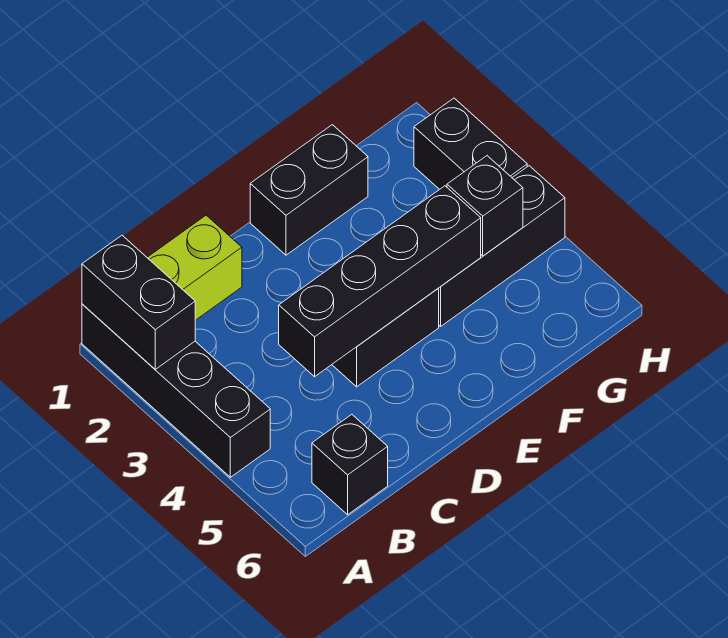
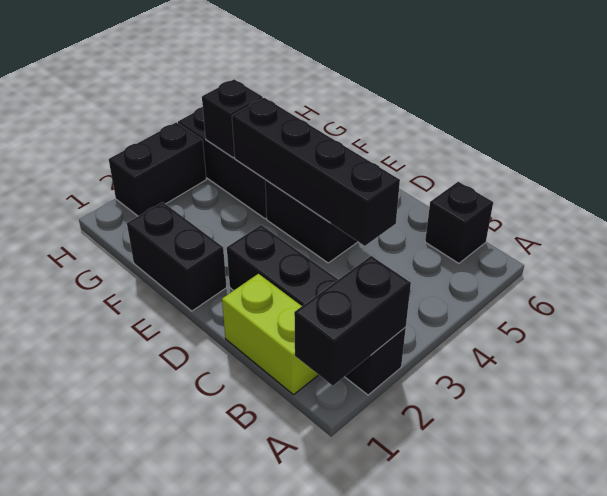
black 1x4 brick [82,304,270,477] -> black 1x4 brick turned to [227,225,406,395]

